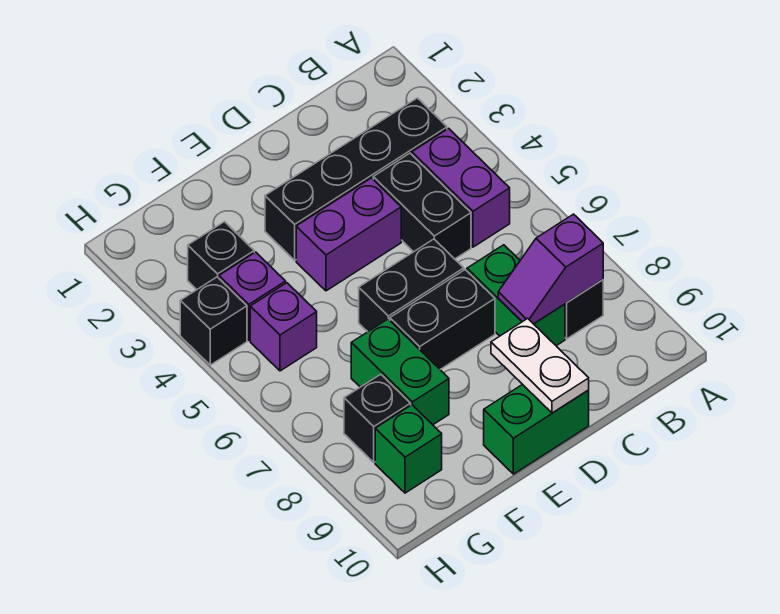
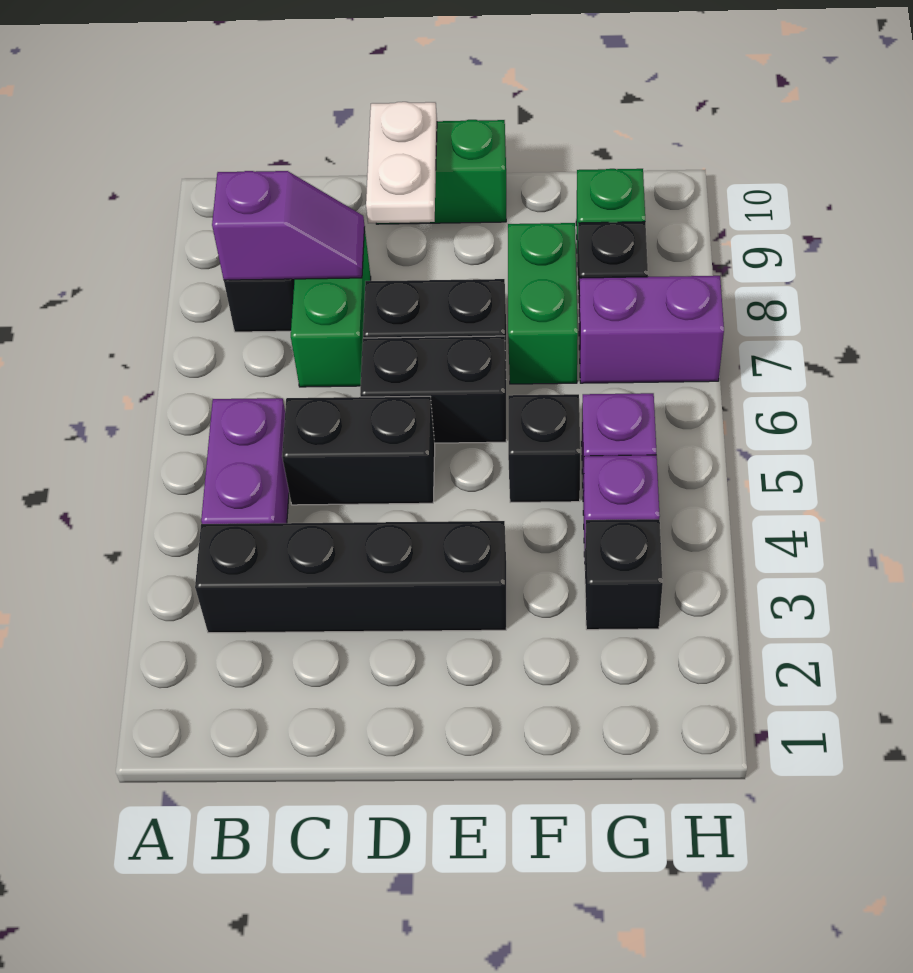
black 1x2 brick [373,153,471,259] -> black 1x2 brick turned to [282,396,435,505]
purple 1x2 brick [296,178,401,291] -> purple 1x2 brick moved to [579,276,724,383]
black 1x1 brick [180,277,247,365] -> black 1x1 brick moved to [508,394,580,503]

